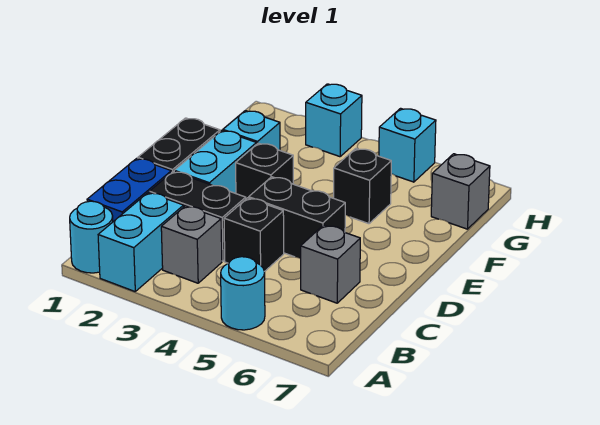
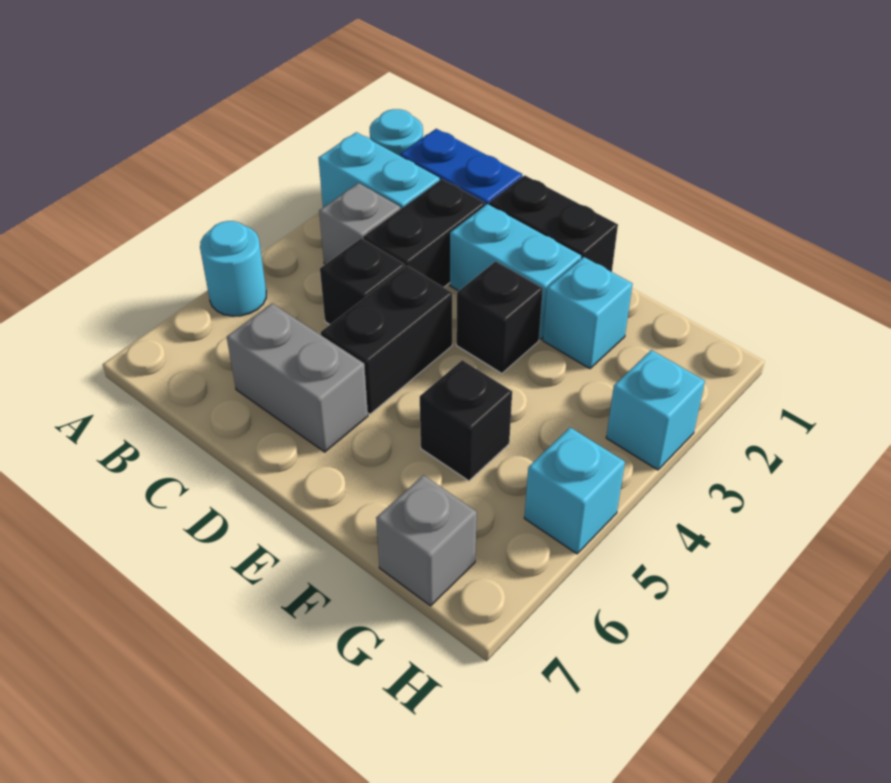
grey 1x1 brick [301,225,360,303] -> grey 1x2 brick [227,304,368,452]

